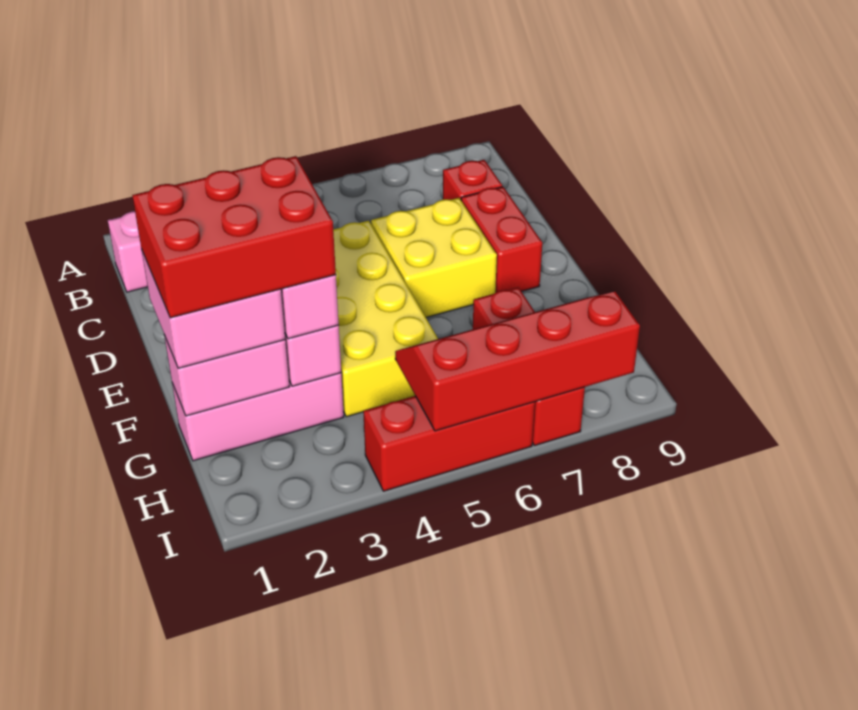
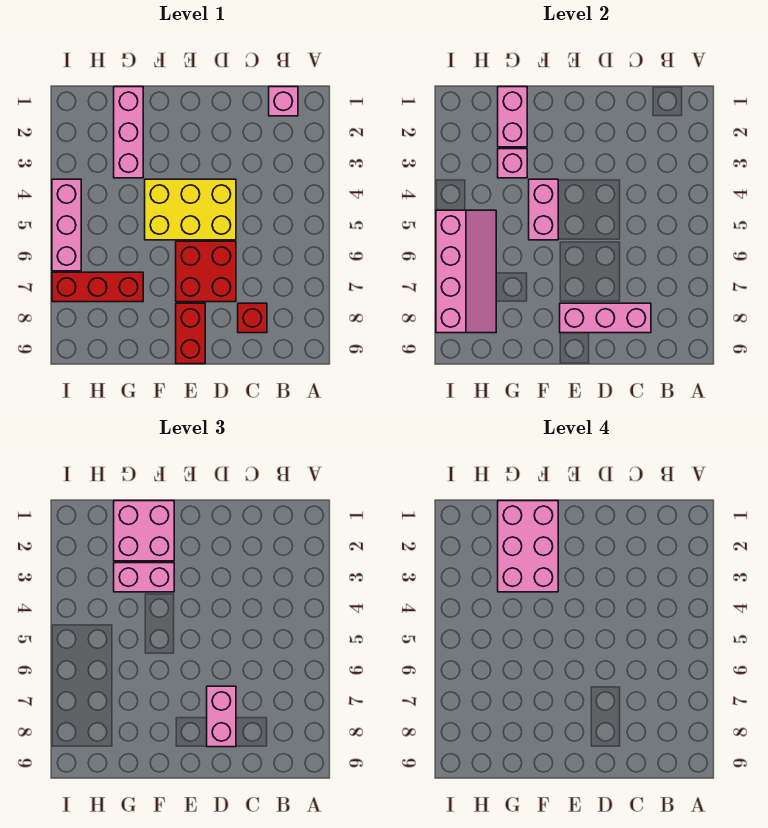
none -> pink 1x3 brick [560,303,651,333]
yellow 2x4 brick [333,221,438,417] -> yellow 2x3 brick [145,179,236,240]
yellow 2x2 brick [371,198,497,317] -> red 2x2 brick [176,241,236,302]
none -> pink 1x2 brick [207,686,236,747]
red 1x2 brick [461,187,542,293] -> red 1x2 brick turned to [176,303,205,364]
red 2x3 brick [132,156,336,318] -> pink 2x3 brick [498,501,558,592]
none -> pink 1x2 brick [529,179,558,240]
red 2x4 slope [395,292,640,431] -> pink 2x4 slope [436,210,496,333]
red 1x3 brick [363,396,535,491] -> pink 1x3 brick [52,179,81,271]

